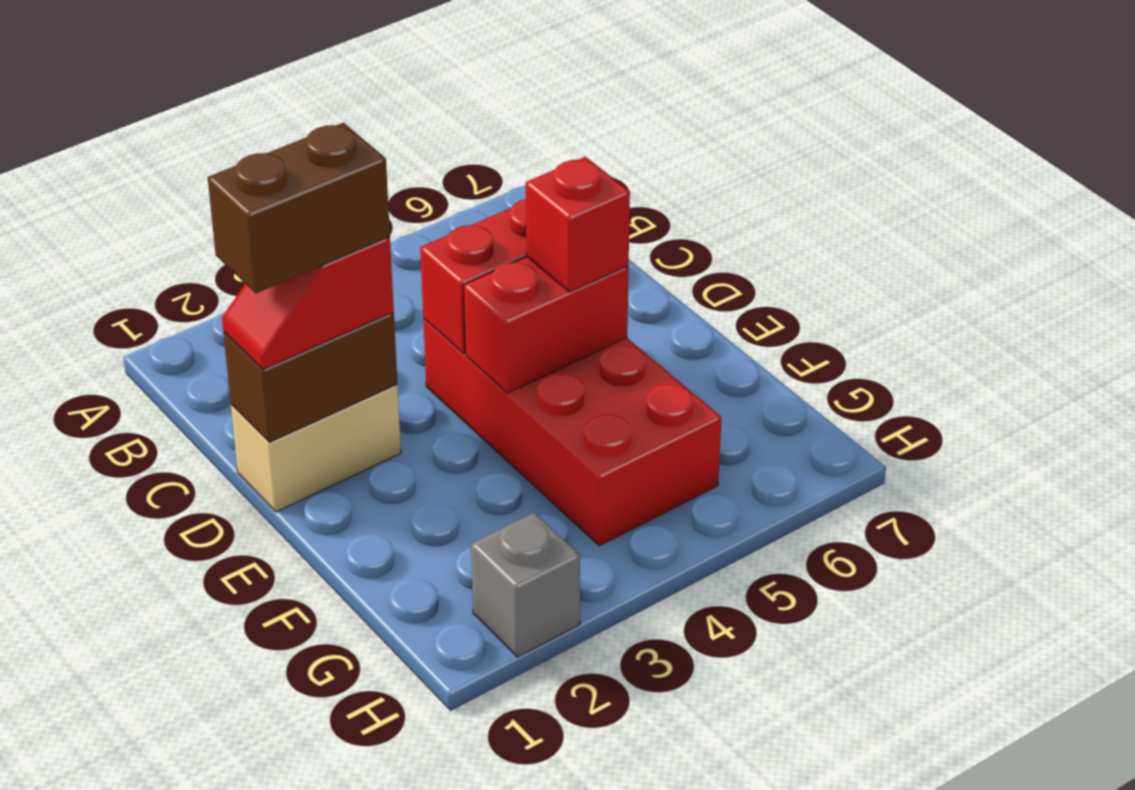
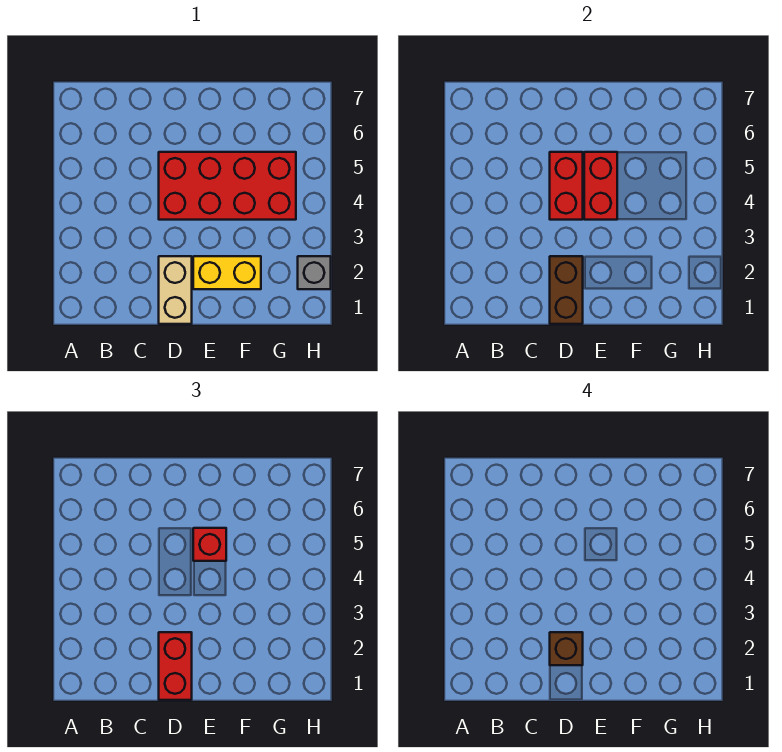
red 1x2 slope [222,237,394,369] -> red 1x2 brick [159,632,192,700]
brown 1x2 brick [208,123,390,293] -> brown 1x1 brick [550,632,583,665]
none -> yellow 1x2 brick [193,256,261,289]

